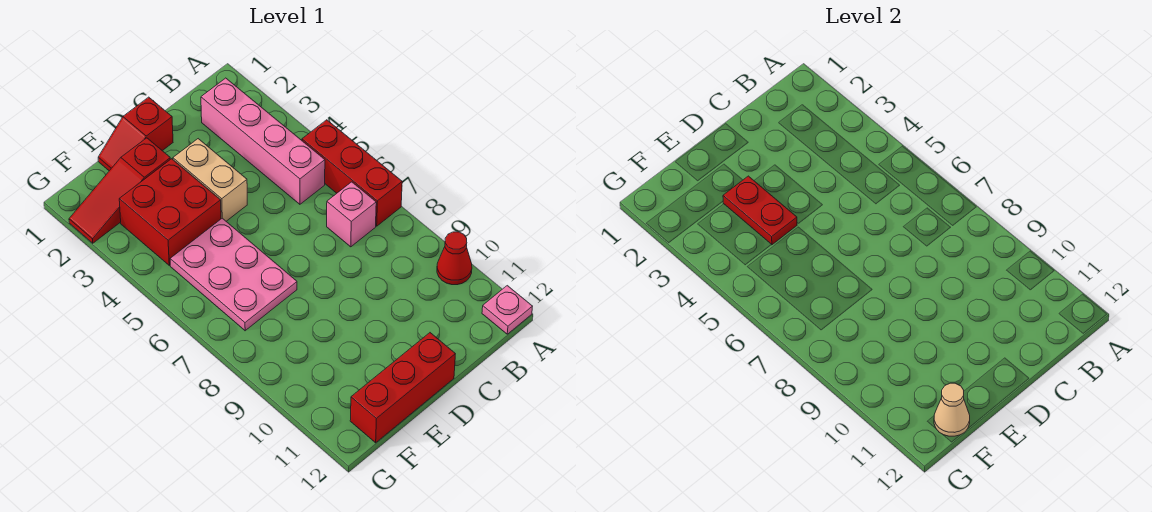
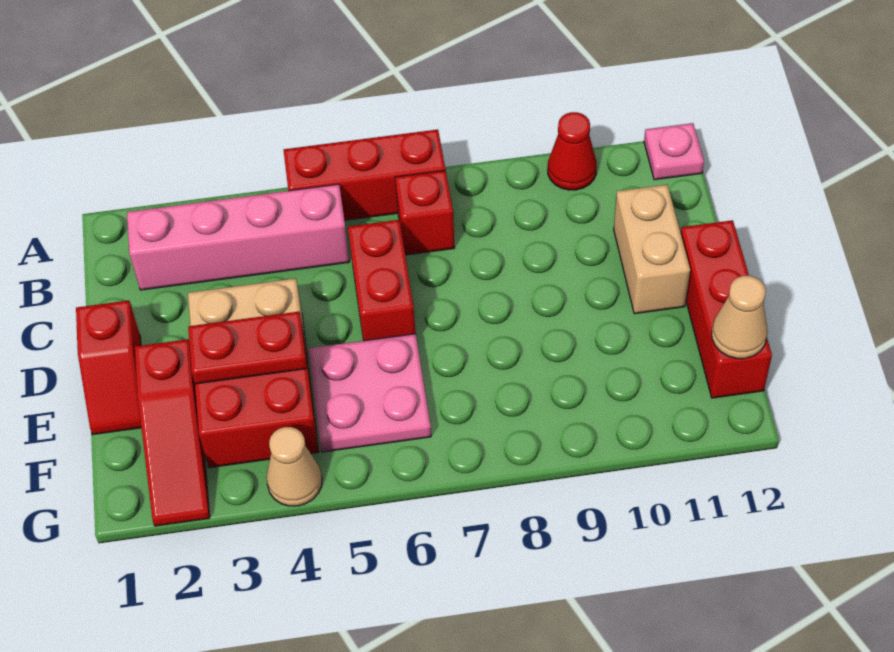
pink 1x1 brick [327,182,376,247] -> red 1x1 brick [395,170,455,255]
none -> red 1x2 brick [348,220,416,341]
none -> tan 1x2 brick [614,185,690,314]
pink 2x3 plate [170,218,297,331] -> pink 2x2 plate [309,334,431,452]
none -> tan 1x1 cone [267,427,322,506]

